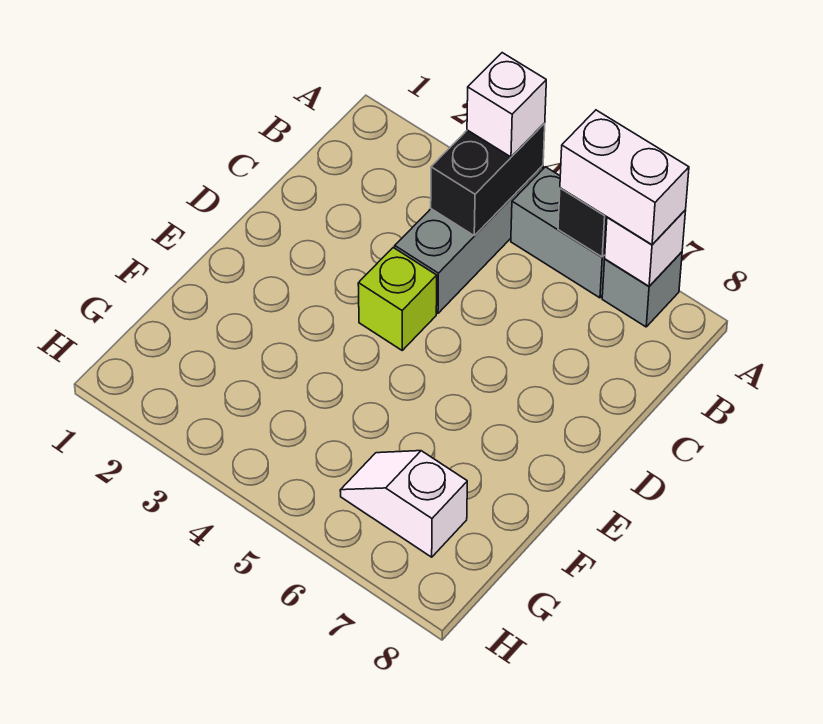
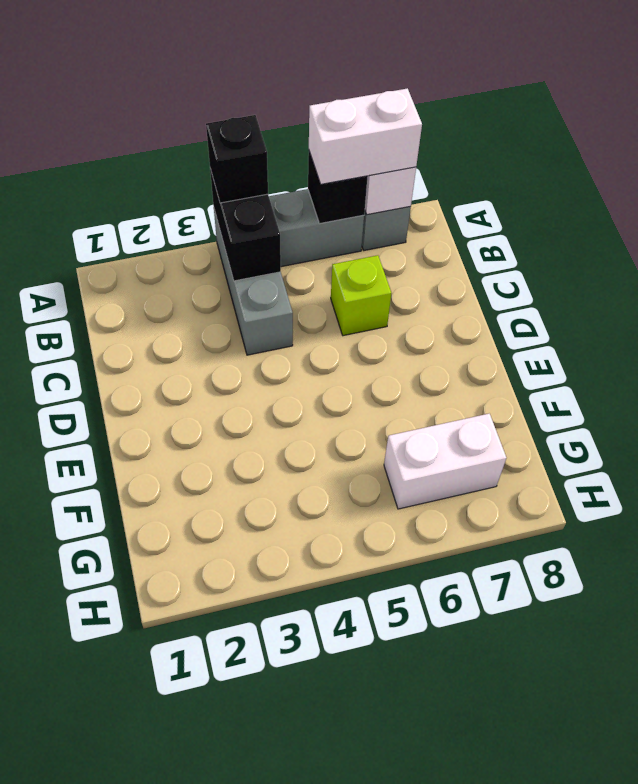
white 1x1 brick [467,53,546,157] -> black 1x1 brick [206,115,268,203]
lime 1x1 brick [358,248,437,350] -> lime 1x1 brick moved to [331,255,391,336]
white 1x2 slope [340,451,467,557] -> white 1x2 brick [384,414,506,509]

